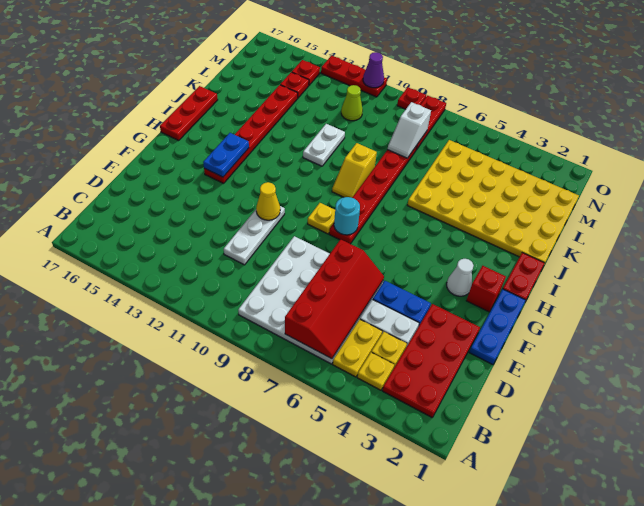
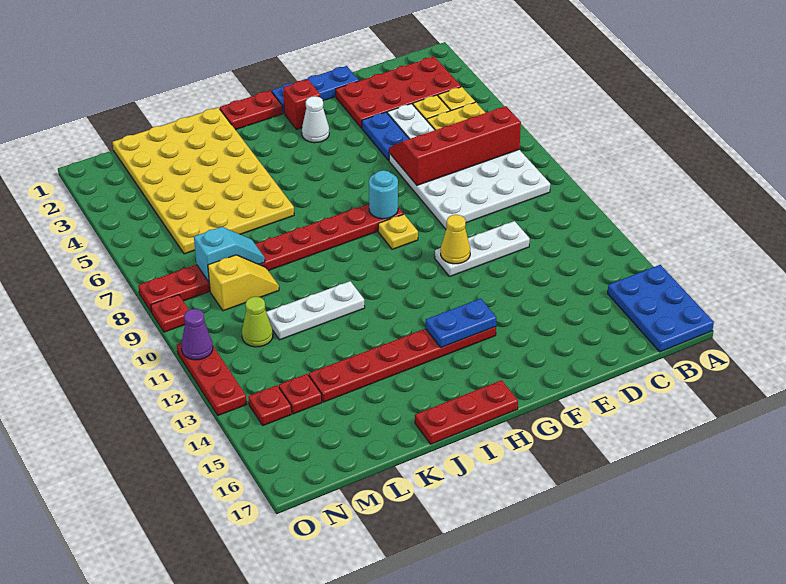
none -> blue 2x3 plate [608,265,714,352]
yellow 1x2 slope [332,143,377,198] -> yellow 1x2 slope moved to [208,255,279,311]
white 1x2 plate [303,124,345,166] -> white 1x3 plate [266,281,365,340]
white 1x2 slope [388,102,431,158] -> cyan 1x2 slope [194,227,265,282]

